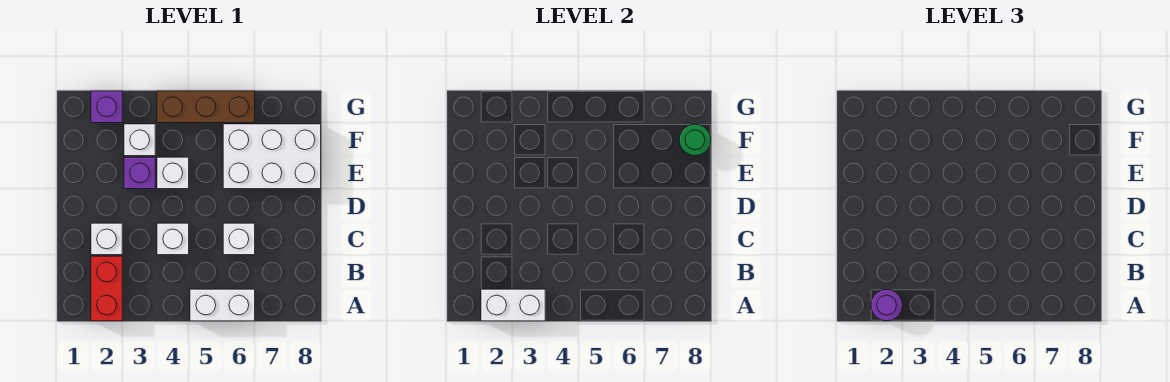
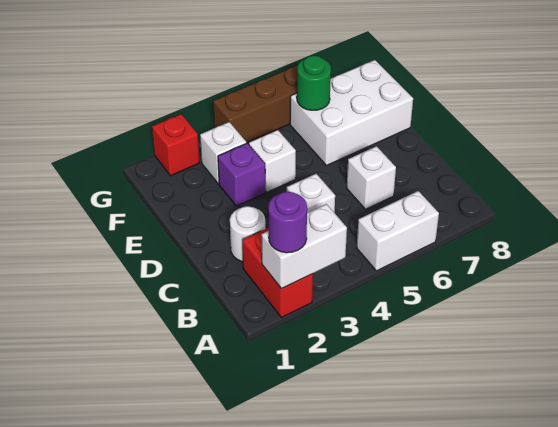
white 1x1 brick [91,223,122,255] -> white 1x1 round brick [230,206,265,262]
green 1x1 round brick [679,124,711,156] -> green 1x1 round brick moved to [297,56,331,110]
purple 1x1 brick [91,91,122,123] -> red 1x1 brick [152,114,199,176]

